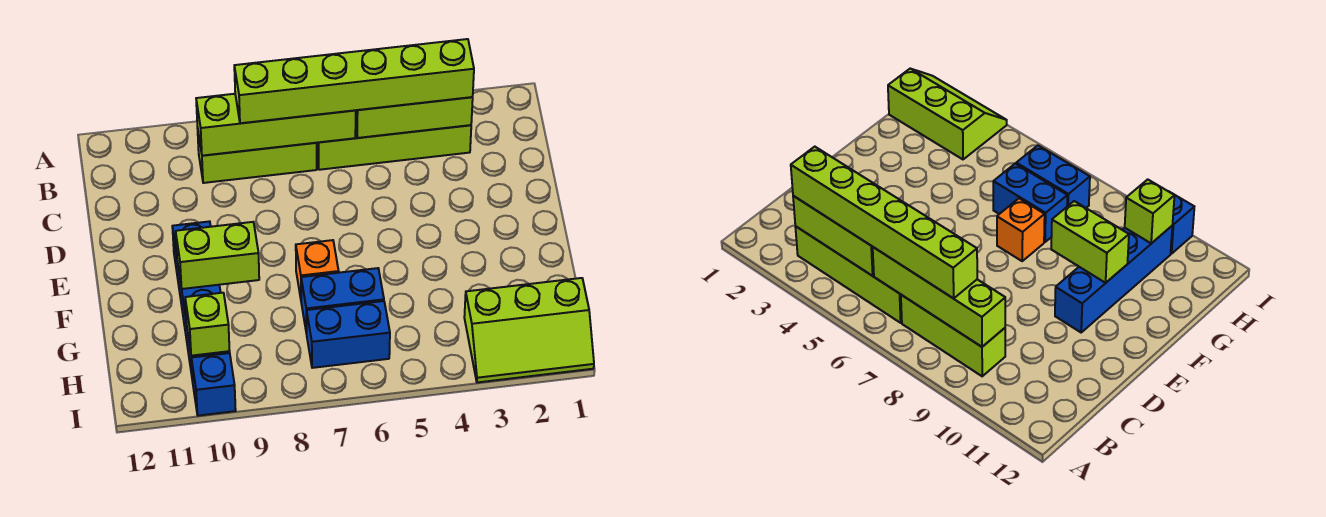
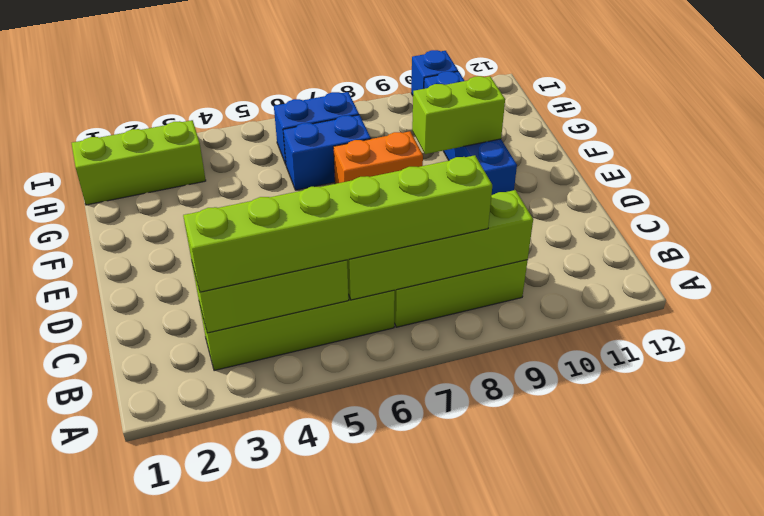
orange 1x1 brick [296,240,339,298] -> orange 1x2 brick [333,131,423,184]
lime 1x1 brick [185,293,230,356] -> none

